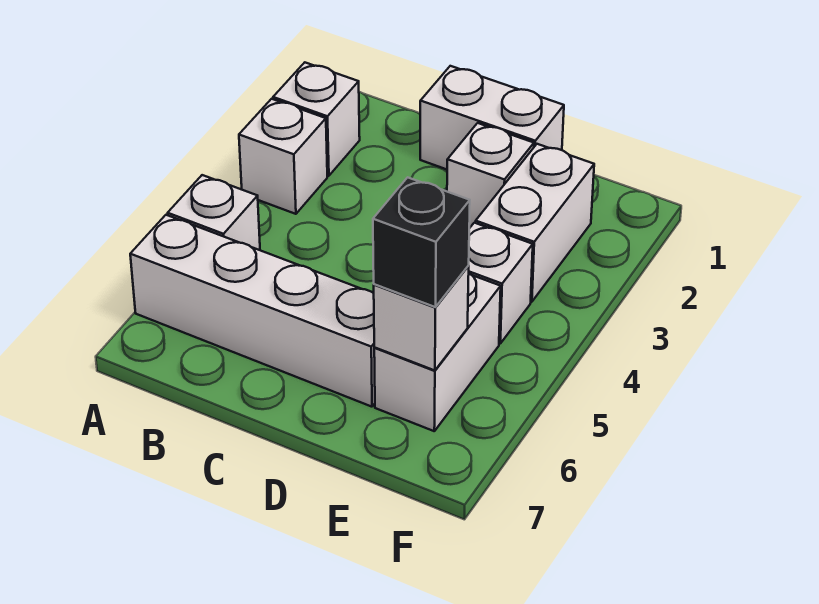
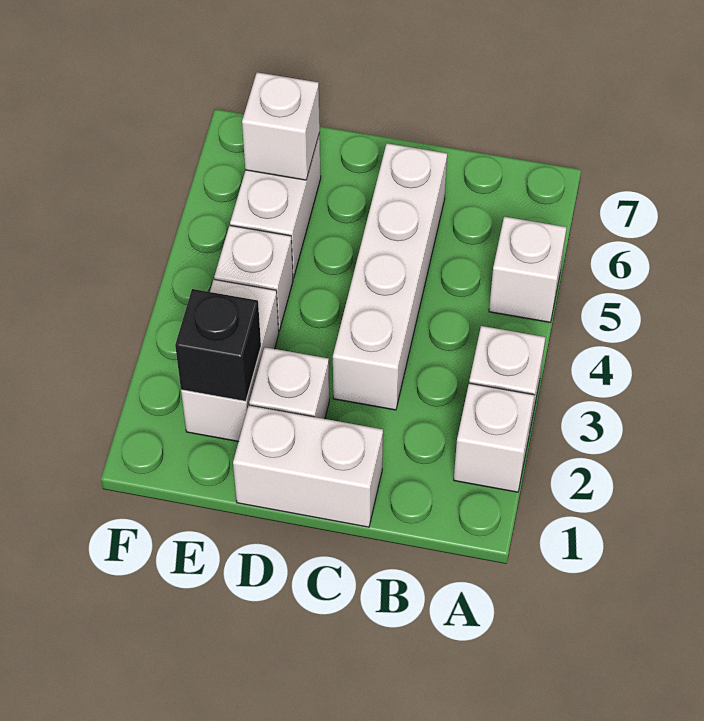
white 1x4 brick [130,215,375,407] -> white 1x4 brick turned to [333,143,447,410]
black 1x1 brick [373,177,470,307] -> black 1x1 brick moved to [175,289,261,401]

